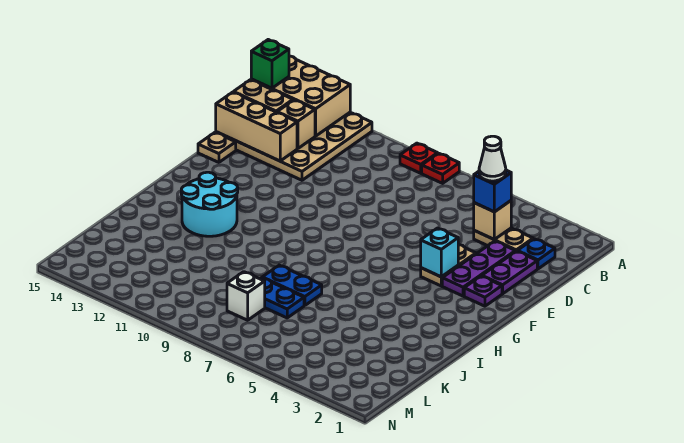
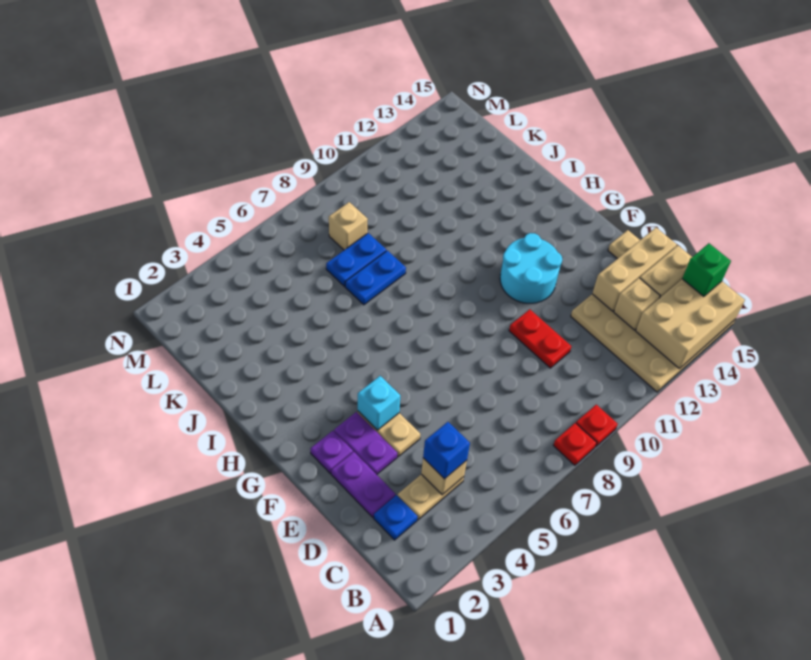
white 1x1 cone [479,136,506,181] -> none
purple 1x3 plate [442,241,515,296] -> purple 1x2 plate [334,412,397,474]
none -> red 1x2 plate [509,309,571,368]
cyan 2x2 round brick [181,172,238,236] -> cyan 2x2 round brick moved to [500,233,562,303]
white 1x1 brick [227,272,265,320] -> tan 1x1 brick [329,202,368,250]

